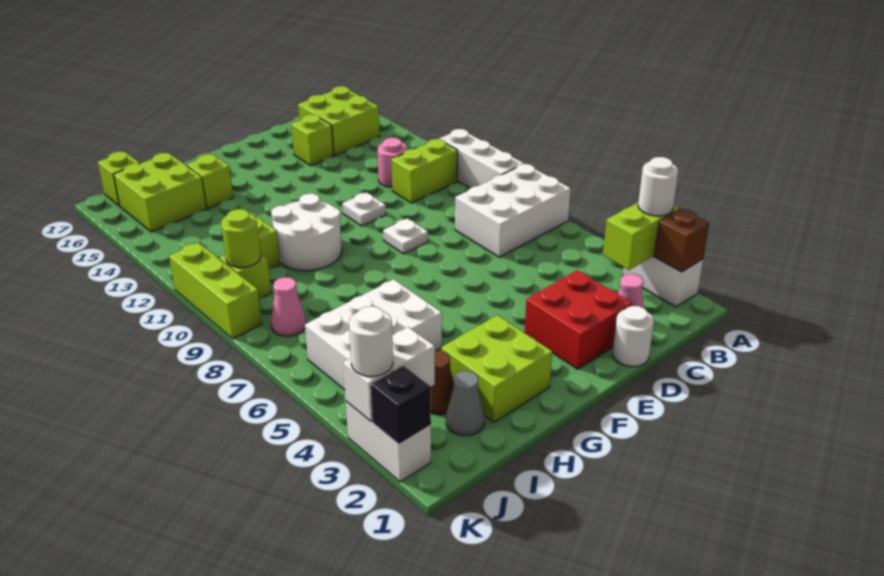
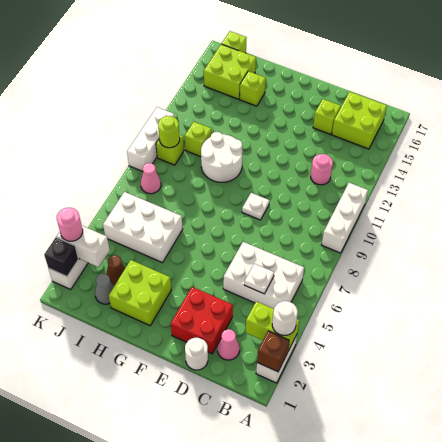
white 2x3 brick [455,164,571,257] -> white 2x3 brick moved to [223,242,304,309]
lime 1x2 brick [391,139,458,203] -> none
white 1x1 plate [342,192,386,226] -> white 1x1 plate moved to [244,264,274,294]
white 1x1 round brick [349,306,393,376] -> pink 1x1 round brick [57,208,83,241]
lime 1x3 brick [169,243,262,339] -> white 1x3 brick [127,107,174,171]

